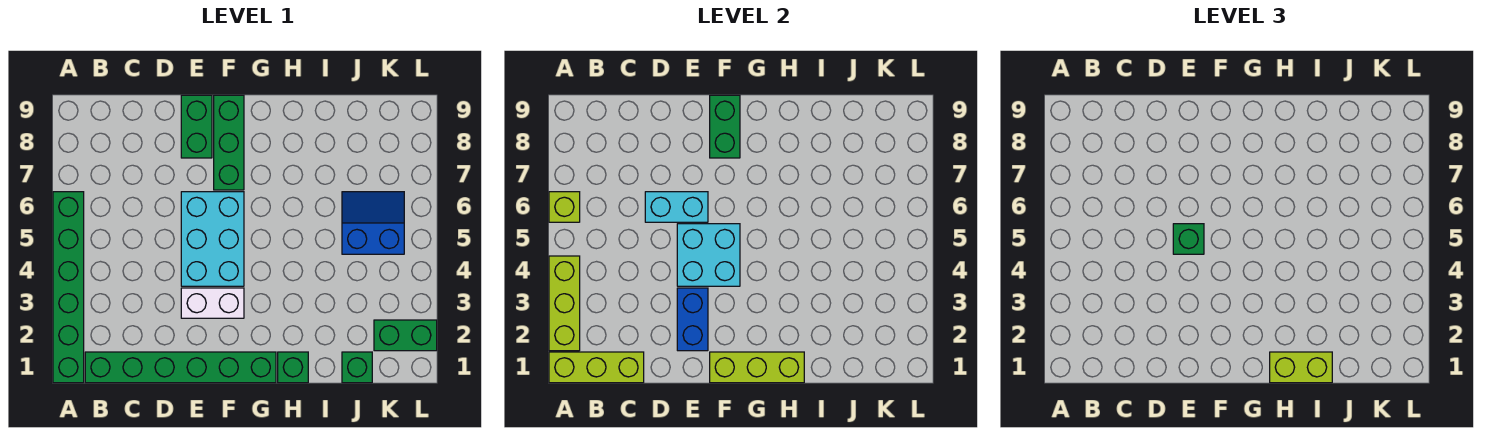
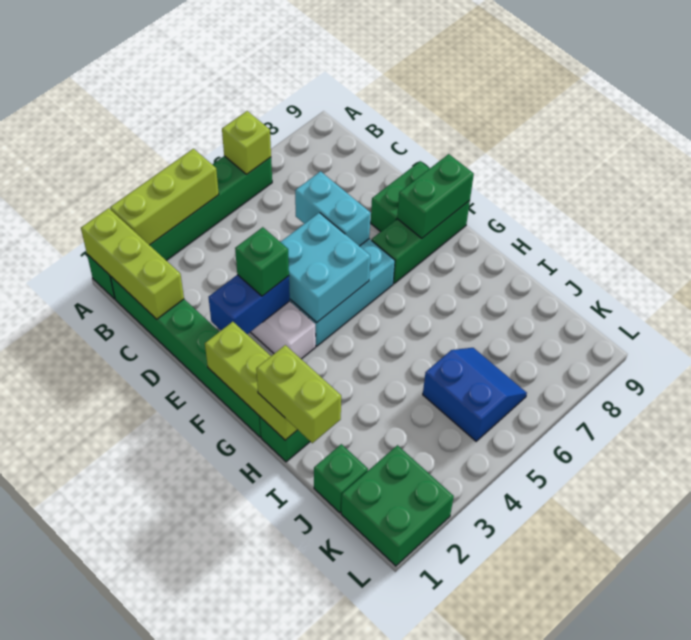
green 1x1 brick [1173,224,1204,254] -> green 1x1 brick moved to [235,227,289,296]
green 1x2 brick [374,320,437,351] -> green 2x2 brick [341,445,454,566]

